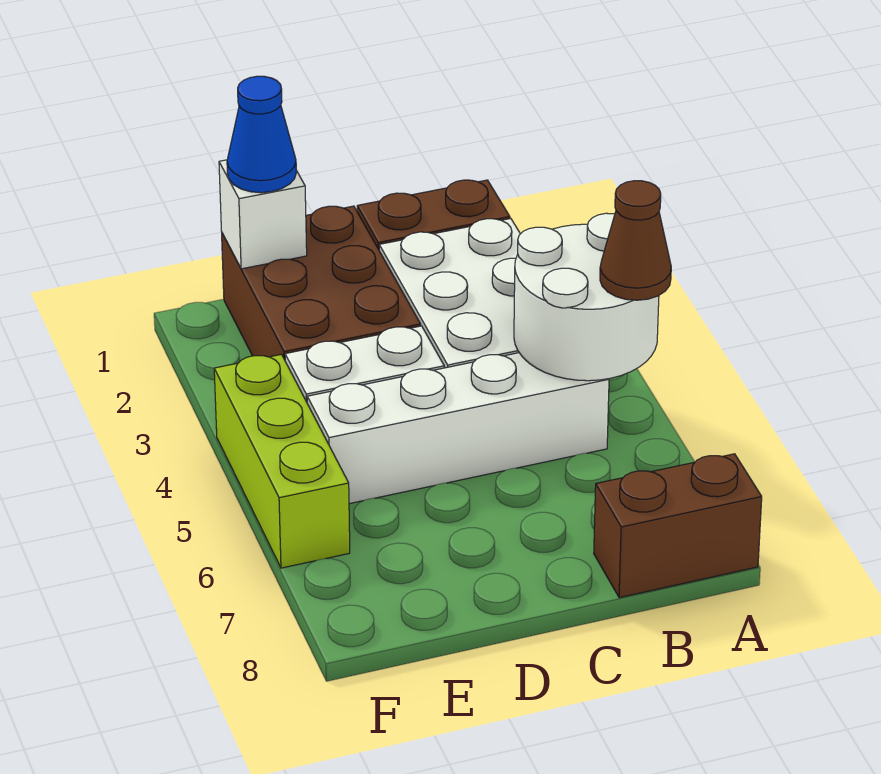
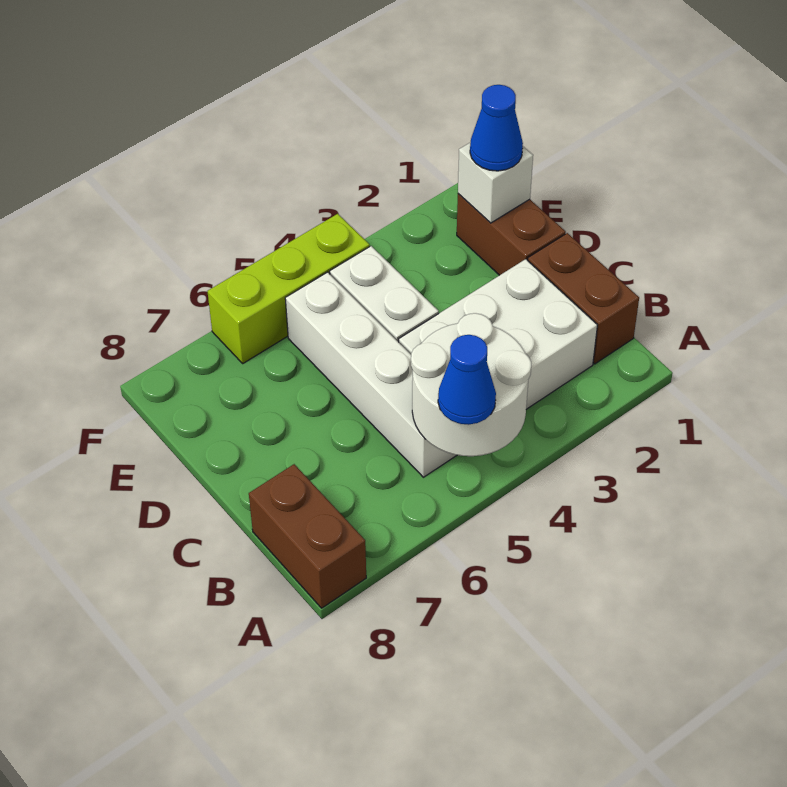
brown 1x1 cone [600,181,671,300] -> blue 1x1 cone [438,335,496,425]
brown 2x3 brick [222,206,421,360] -> brown 1x2 brick [457,194,566,275]

